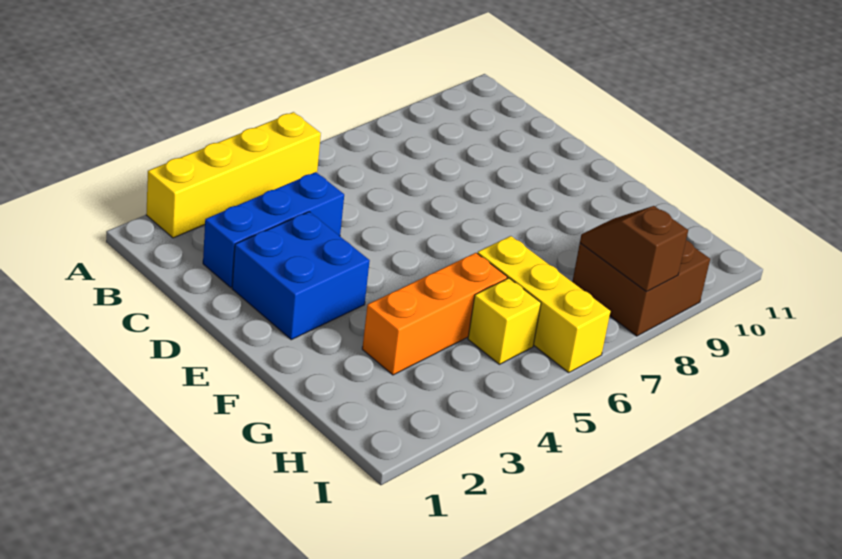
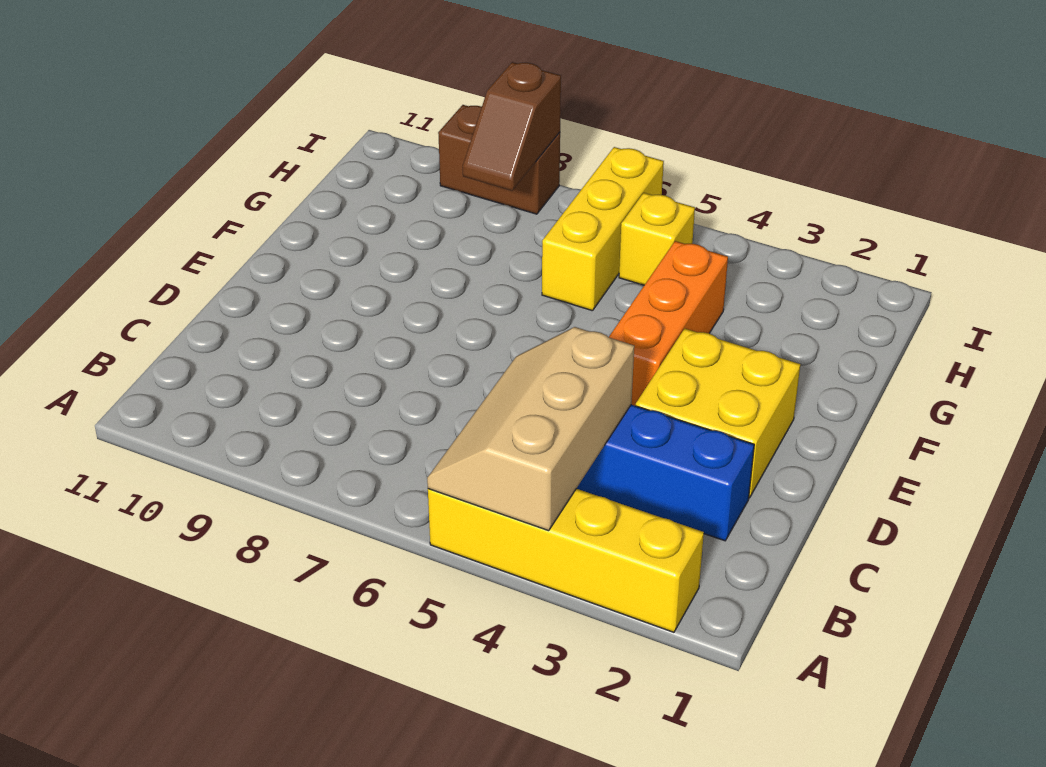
none -> tan 2x3 slope [427,327,634,531]
blue 2x2 brick [232,212,370,340] -> yellow 2x2 brick [635,329,800,498]
orange 1x3 brick [362,253,507,375] -> orange 1x3 brick turned to [609,241,728,406]
brown 2x2 brick [572,240,710,336] -> brown 1x2 brick [438,105,560,214]

